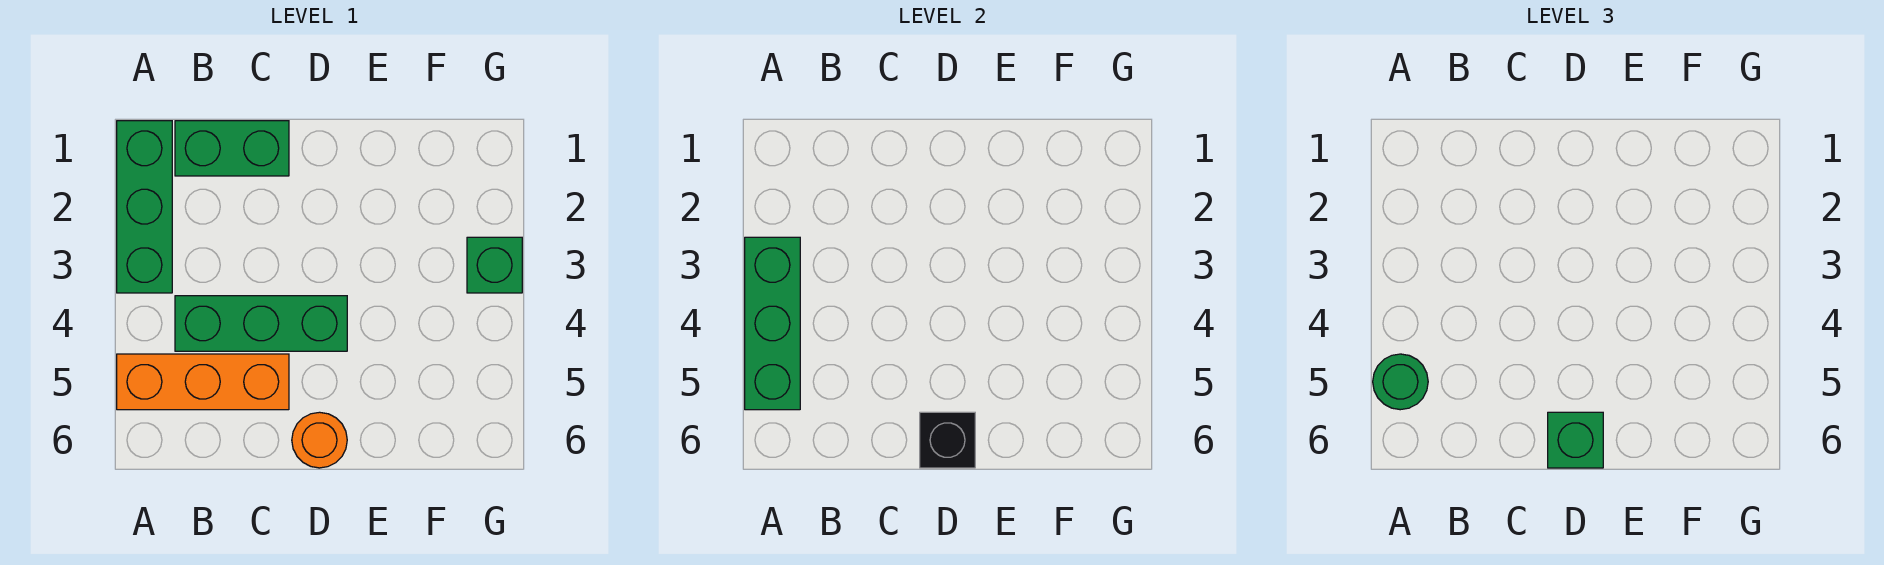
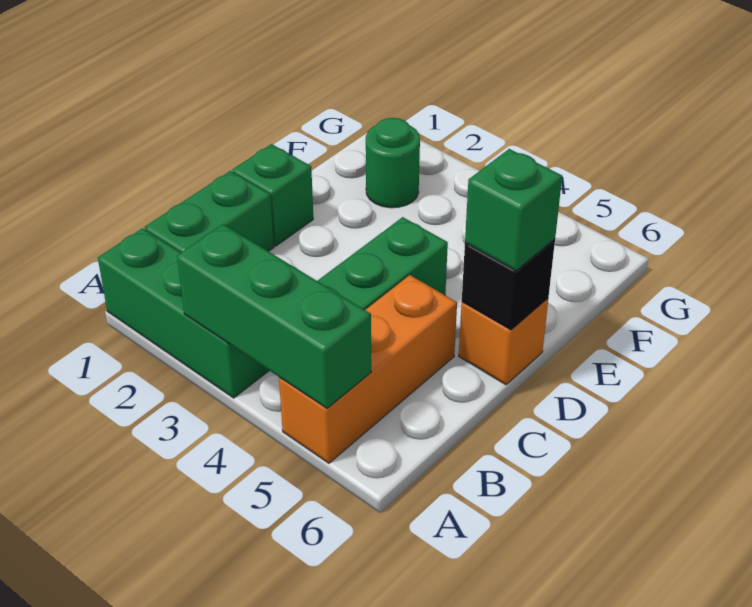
green 1x1 round brick [1373,354,1428,410] -> green 1x1 round brick moved to [366,118,420,208]
orange 1x1 round brick [292,412,347,468] -> orange 1x1 brick [459,299,548,385]
green 1x1 brick [467,237,522,293] -> green 1x1 brick moved to [232,144,313,246]

